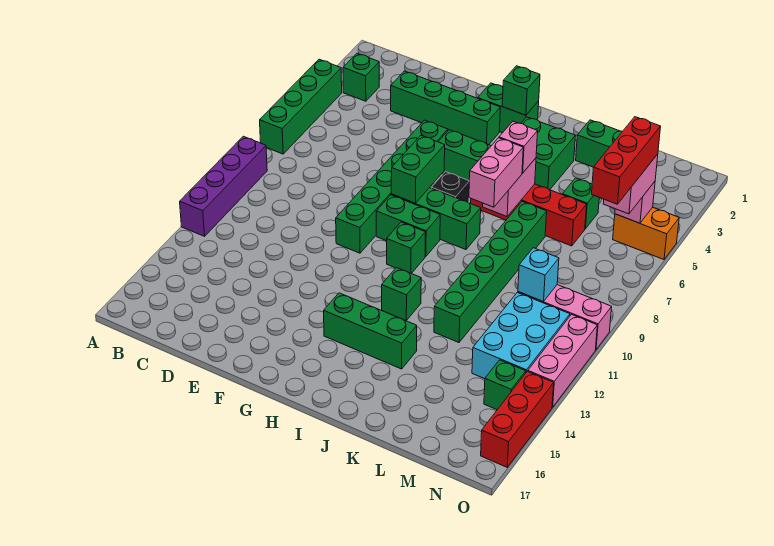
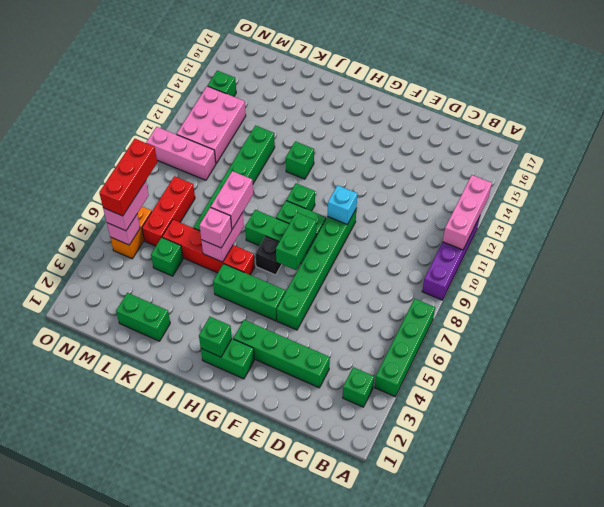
green 1x3 brick [324,293,417,369] -> none
green 2x2 brick [521,117,576,190] -> none
cyan 1x1 brick [518,248,559,302] -> cyan 1x1 brick moved to [328,185,357,224]
cyan 2x3 brick [472,293,570,379] -> pink 2x3 brick [177,86,246,163]
orange 1x2 brick [613,207,679,259] -> orange 1x2 brick turned to [110,207,152,259]
pink 1x3 brick [528,315,597,407] -> pink 1x3 brick moved to [443,175,492,250]
red 1x3 brick [481,371,554,467] -> red 1x3 brick moved to [142,176,195,246]

